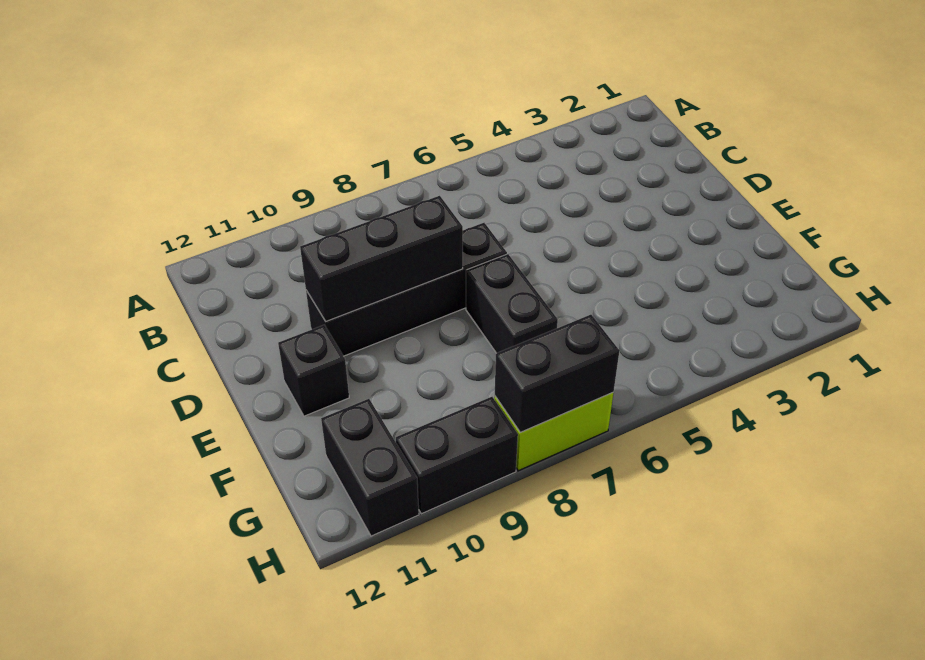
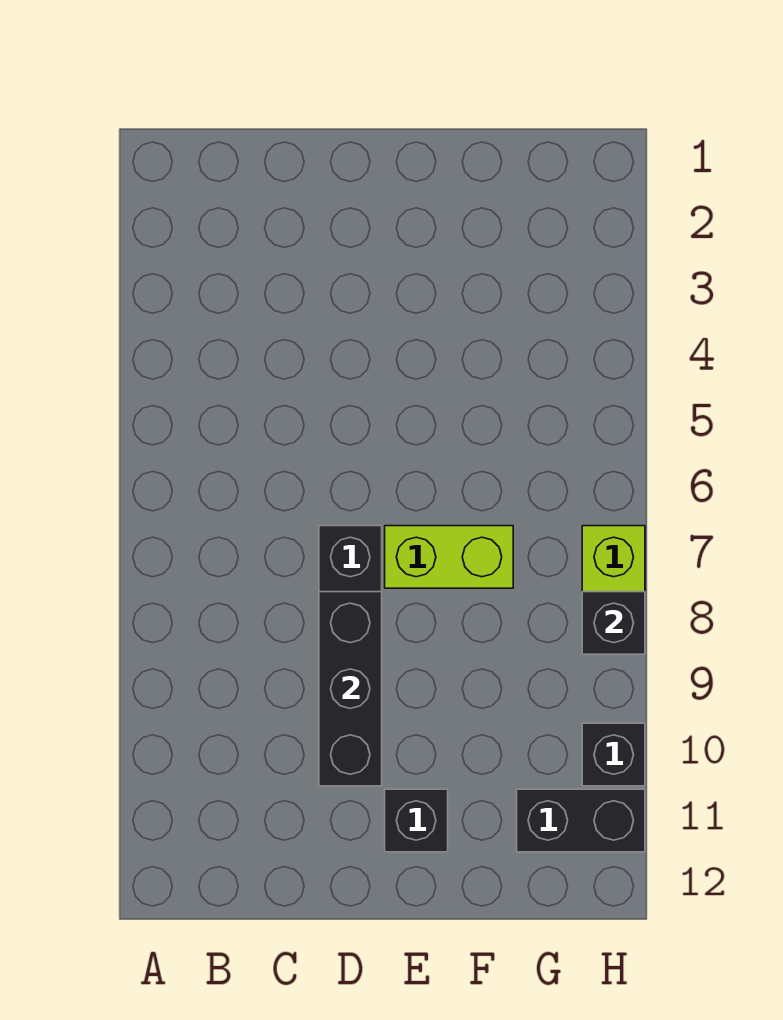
black 1x2 brick [466,254,558,353] -> lime 1x2 brick [385,526,513,588]
black 1x2 brick [495,315,619,432] -> black 1x1 brick [582,592,645,654]
black 1x2 brick [396,397,518,514] -> black 1x1 brick [582,723,645,786]

